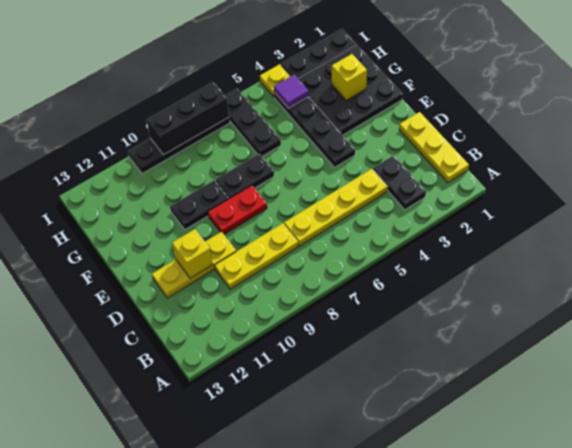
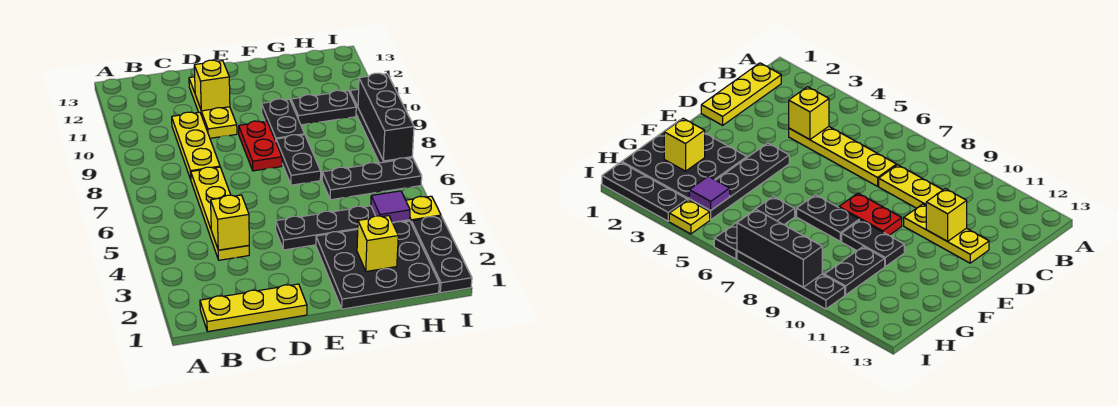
black 1x2 plate [373,156,426,210] -> black 1x2 plate moved to [291,90,356,125]
none -> yellow 1x1 brick [211,195,249,250]

